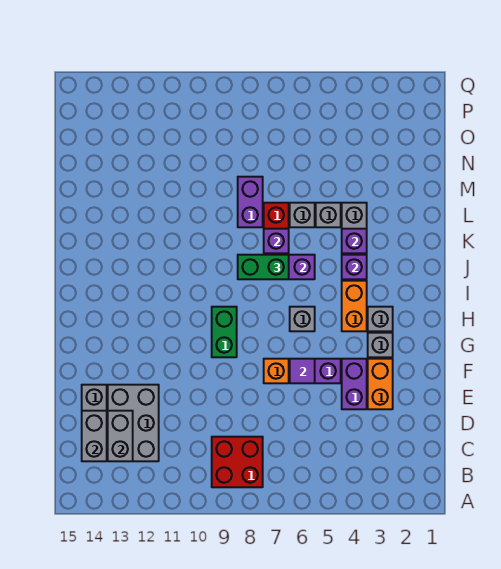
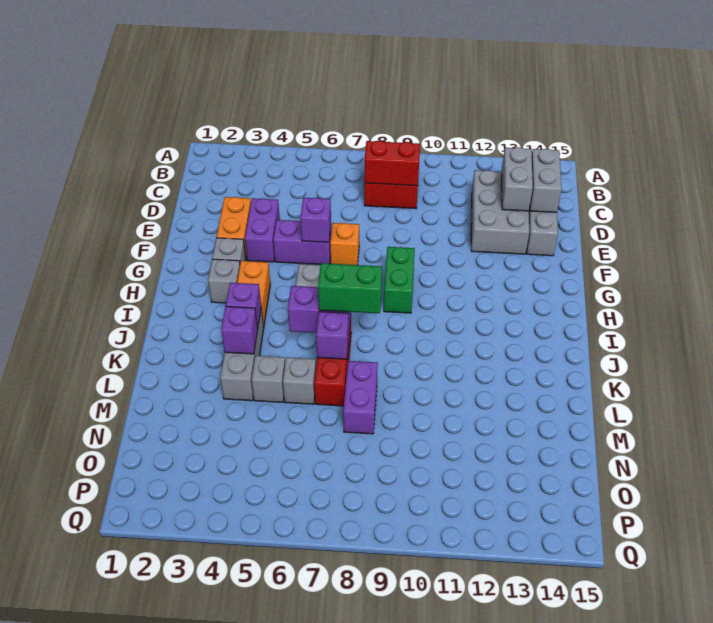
none -> red 1x2 brick [364,141,420,186]
purple 1x1 tile [290,359,315,383] -> purple 1x1 brick [300,198,331,242]

